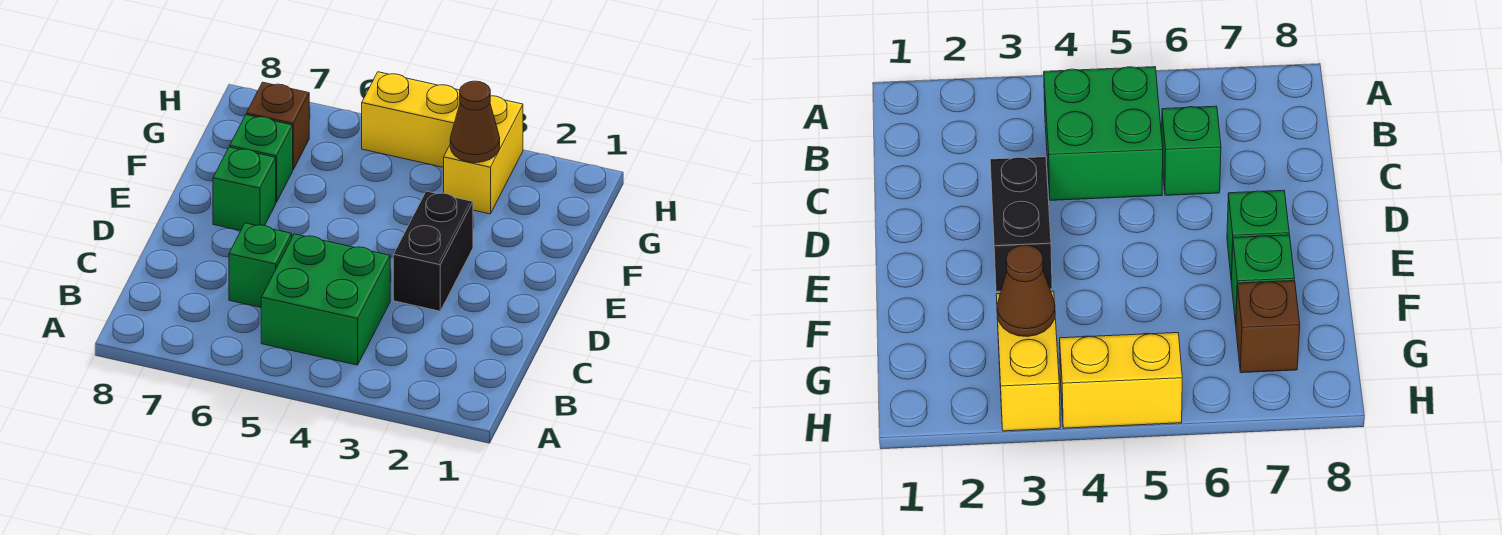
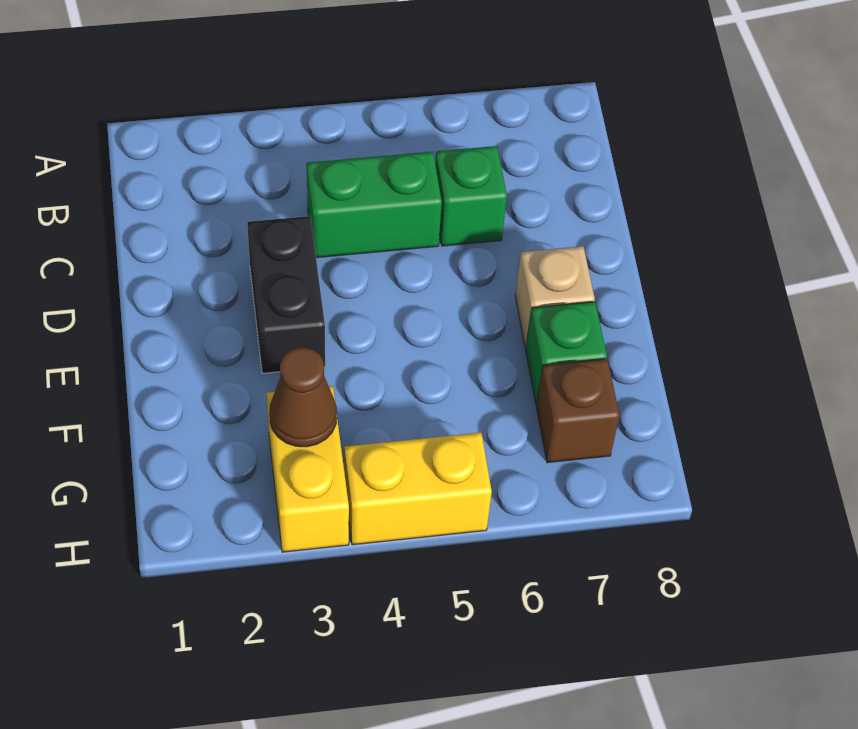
green 2x2 brick [261,234,390,365] -> green 1x2 brick [307,152,442,258]
green 1x1 brick [213,147,276,231] -> tan 1x1 brick [515,246,595,348]

